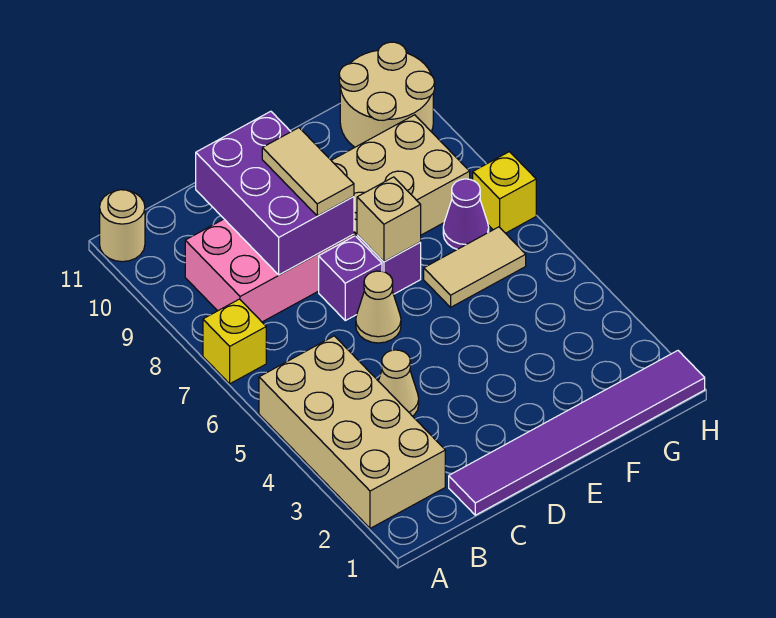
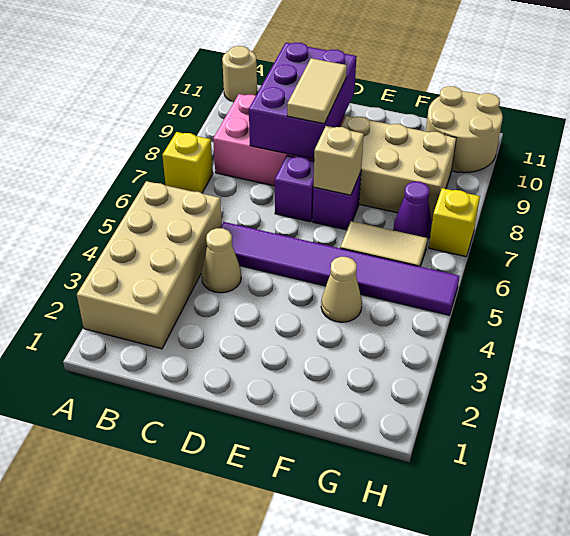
purple 1x6 tile [449,351,705,515] -> purple 1x6 tile moved to [221,222,460,315]
tan 1x1 cone [356,271,401,343] -> tan 1x1 cone moved to [321,257,362,322]

